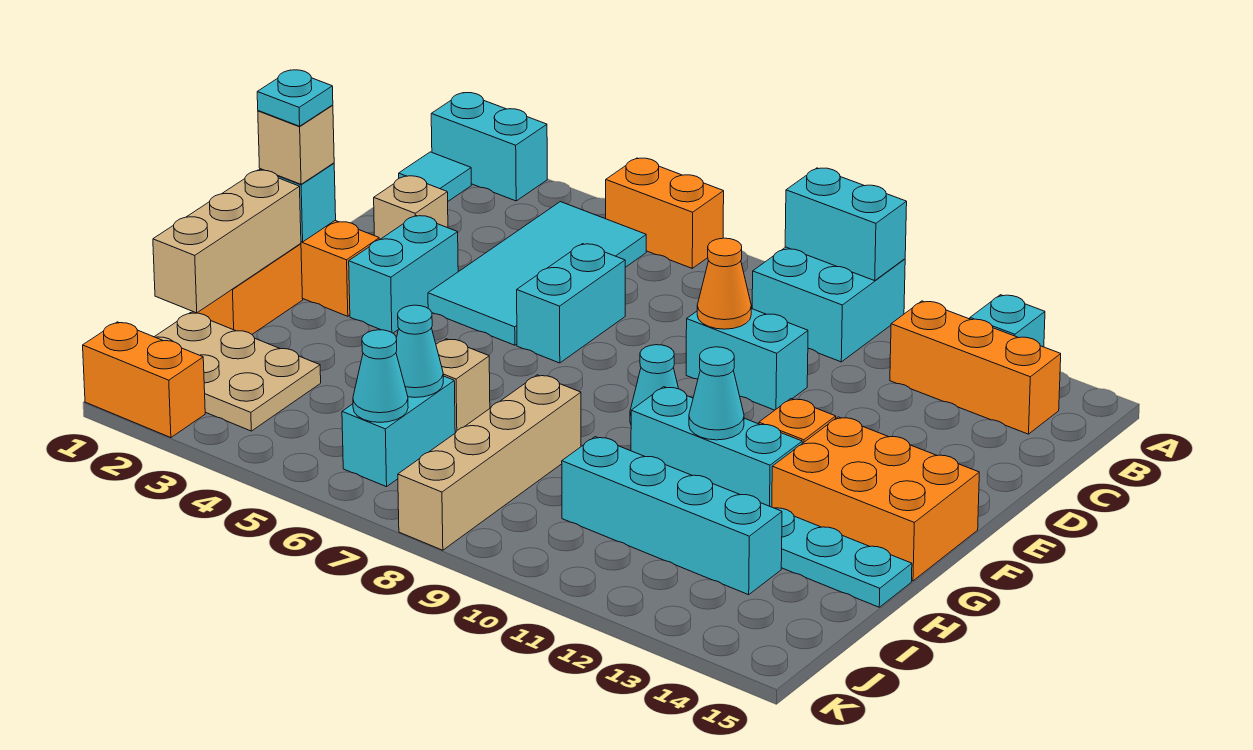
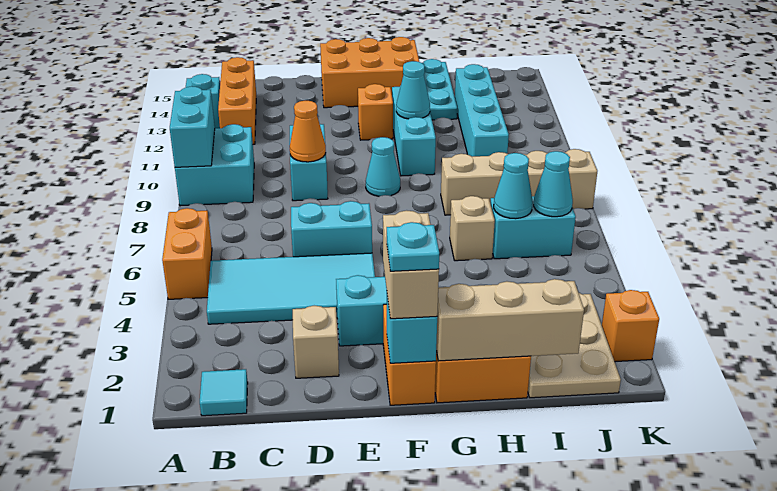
cyan 1x2 brick [431,93,547,201] -> none
tan 1x1 brick [258,105,334,184] -> tan 1x2 brick [383,210,439,319]
orange 2x3 brick [772,417,979,581] -> orange 2x3 brick turned to [320,37,419,108]
orange 1x2 brick [83,322,205,438] -> orange 1x1 brick [602,290,659,362]

